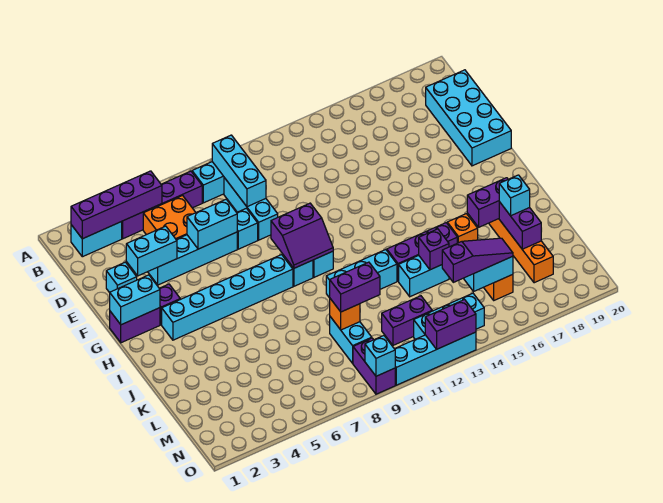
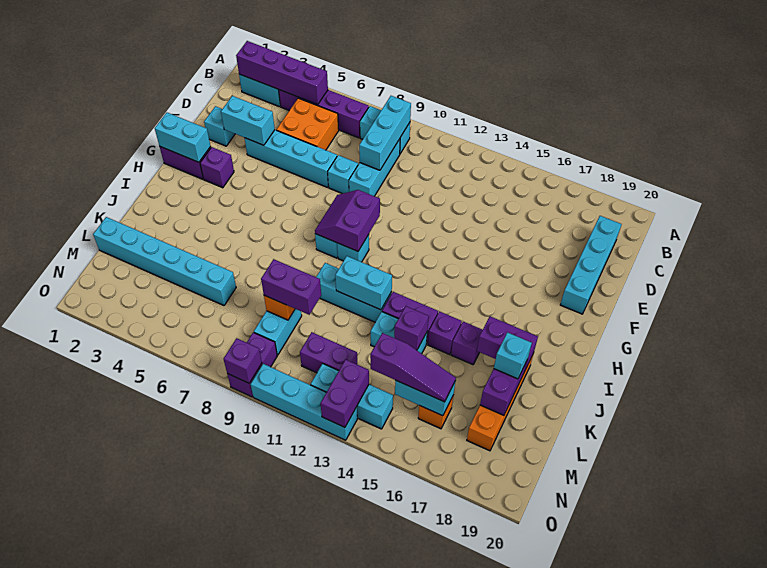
cyan 2x4 brick [426,70,511,166] -> cyan 1x4 brick [560,216,622,314]
cyan 1x2 brick [187,199,237,249] -> cyan 1x2 brick moved to [335,256,392,310]
purple 2x2 slope [271,203,333,268] -> purple 2x2 slope turned to [315,190,380,251]
cyan 1x6 brick [162,255,293,340] -> cyan 1x6 brick moved to [93,217,236,305]
orange 1x1 brick [447,214,478,243] -> purple 1x1 brick [451,322,482,365]
cyan 1x1 brick [365,336,395,376] -> purple 1x1 brick [224,338,262,383]
purple 1x2 brick [425,300,476,349] -> purple 1x2 brick turned to [321,359,369,427]

